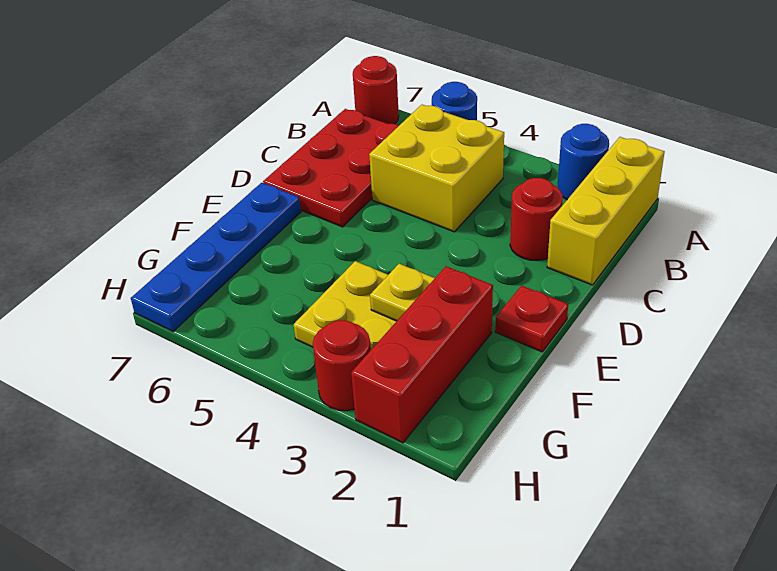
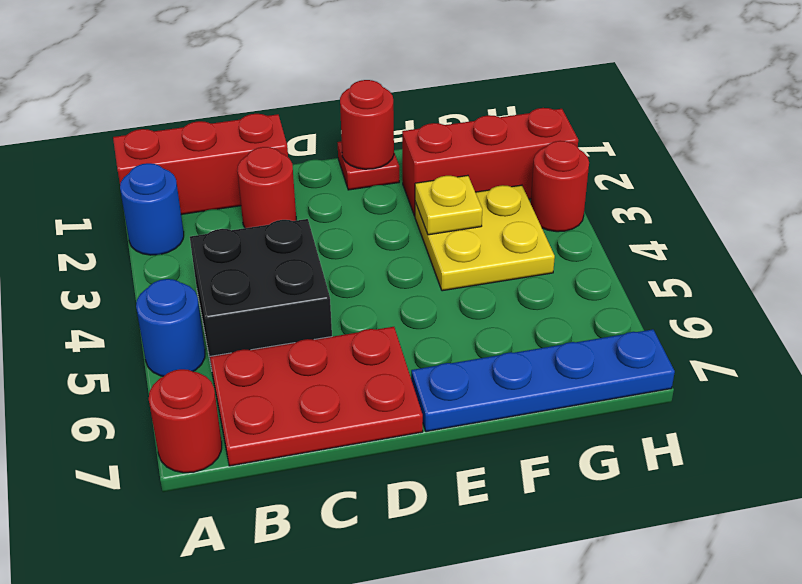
yellow 1x3 brick [547,137,665,285] -> red 1x3 brick [113,114,288,214]
yellow 2x2 brick [369,105,504,232] -> black 2x2 brick [190,219,332,364]
none -> red 1x1 round brick [340,80,394,169]

